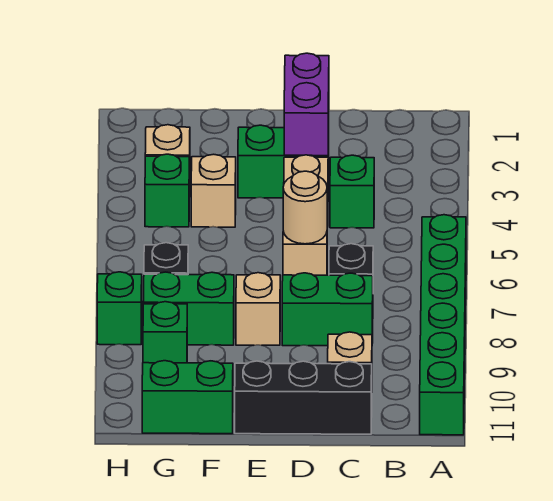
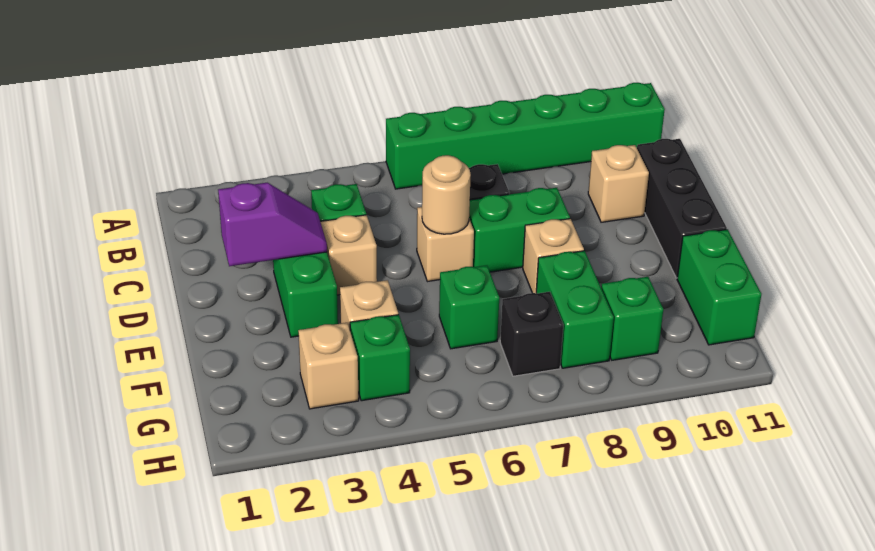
green 1x2 brick [282,273,373,346] -> green 1x2 brick turned to [469,188,570,272]
purple 1x2 brick [284,53,329,156] -> purple 1x2 slope [218,183,327,266]
green 1x1 brick [97,272,142,345] -> green 1x1 brick moved to [439,265,499,349]

